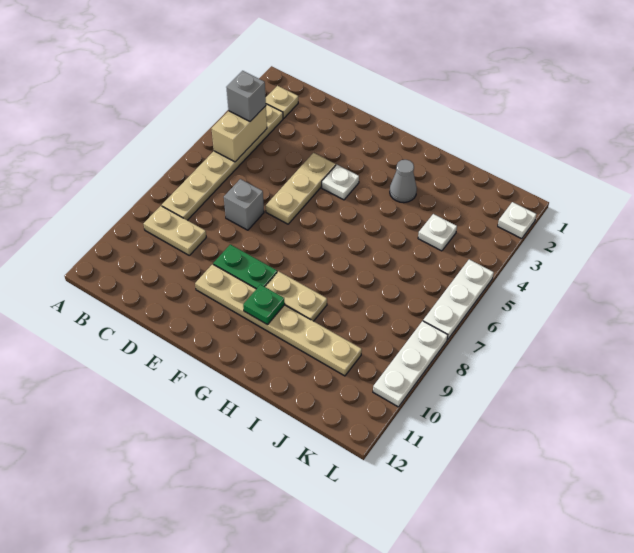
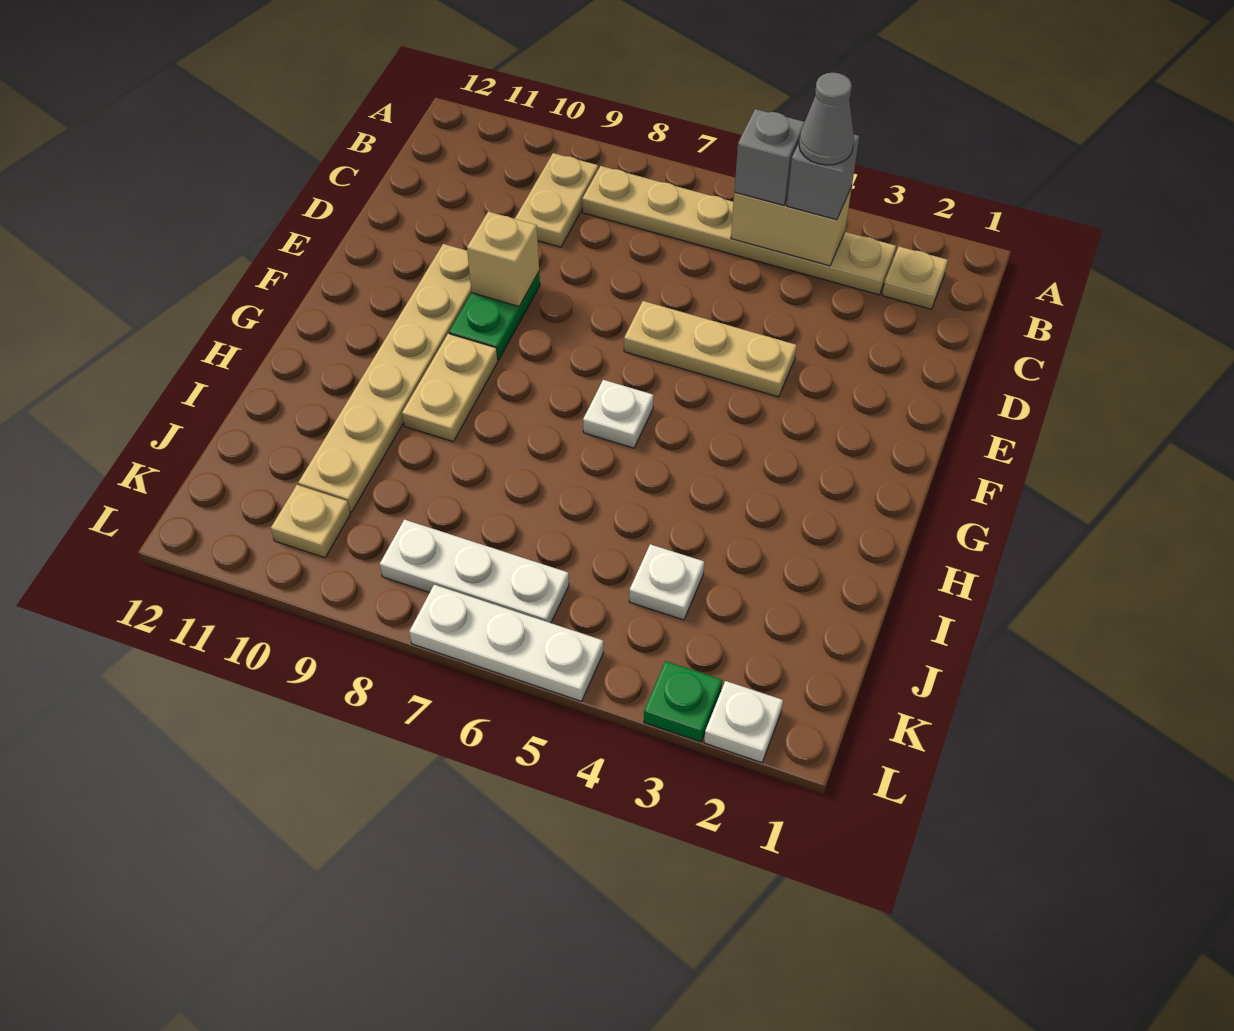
grey 1x1 brick [224,179,264,230] -> grey 1x1 brick moved to [734,109,805,205]
none -> tan 1x1 brick [467,212,539,306]
white 1x1 plate [322,165,359,200] -> white 1x1 plate moved to [583,380,654,448]
green 1x1 plate [243,285,285,325] -> green 1x1 plate moved to [644,661,722,742]
grey 1x1 cone [390,160,417,203] -> grey 1x1 cone moved to [799,73,854,165]
none -> tan 1x1 plate [271,485,350,558]
white 1x3 plate [373,321,448,407] -> white 1x3 plate moved to [380,520,569,623]

